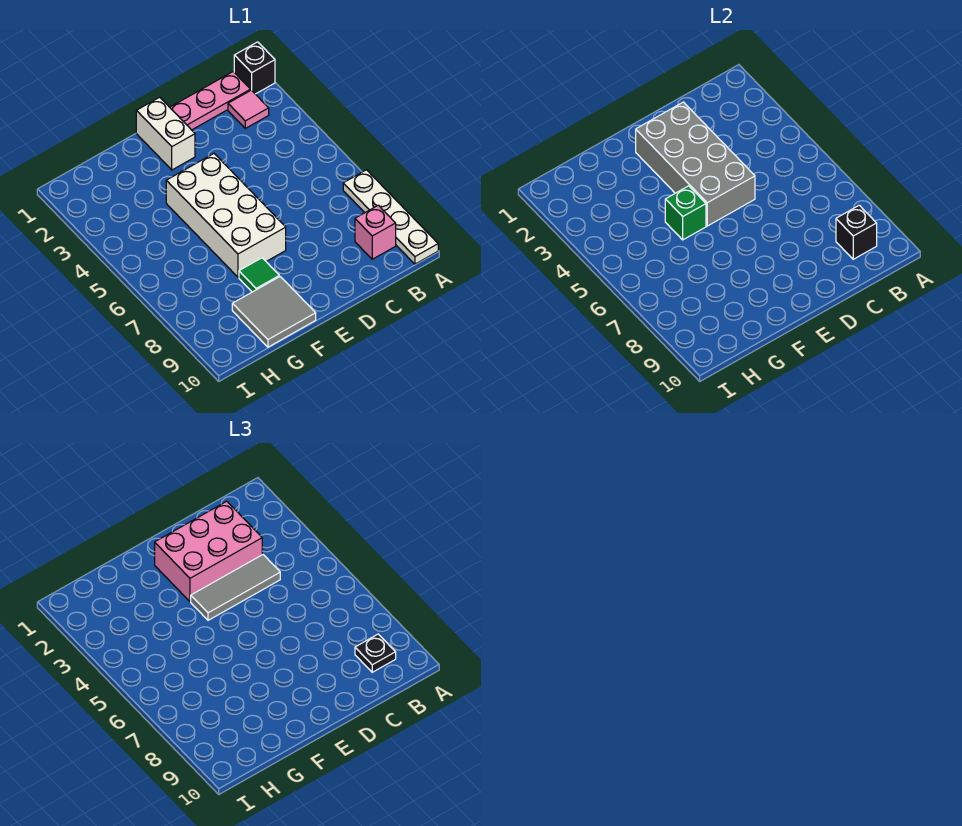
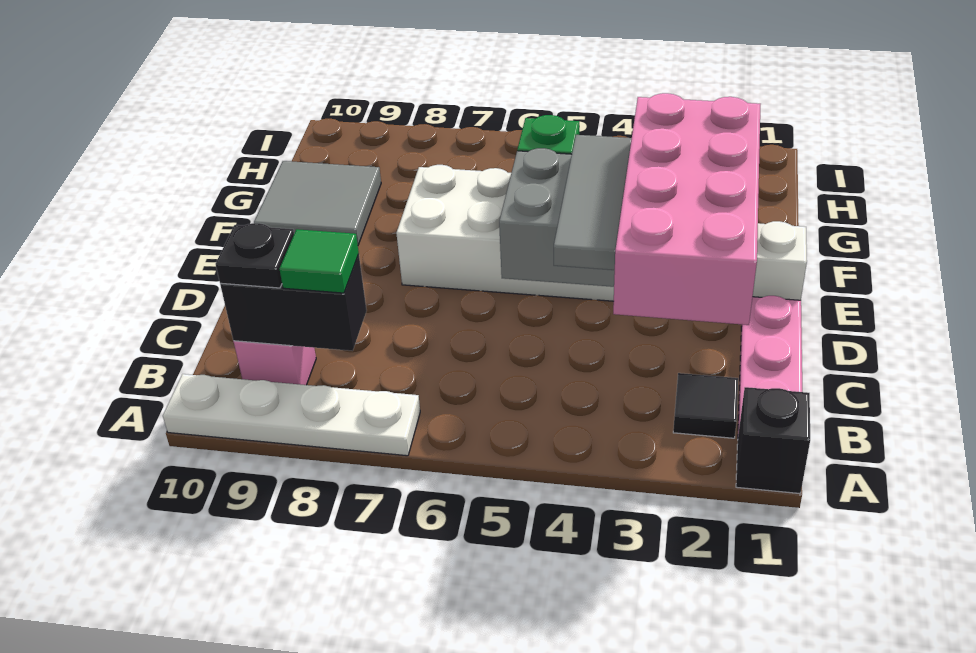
pink 1x1 tile [228,90,269,128] -> black 1x1 tile [673,373,738,438]
black 1x1 brick [836,205,877,259] -> black 1x2 brick [220,254,367,351]
pink 2x3 brick [155,501,262,602] -> pink 2x4 brick [613,93,760,325]
green 1x1 tile [239,258,279,292] -> green 1x1 tile moved to [280,229,359,293]

